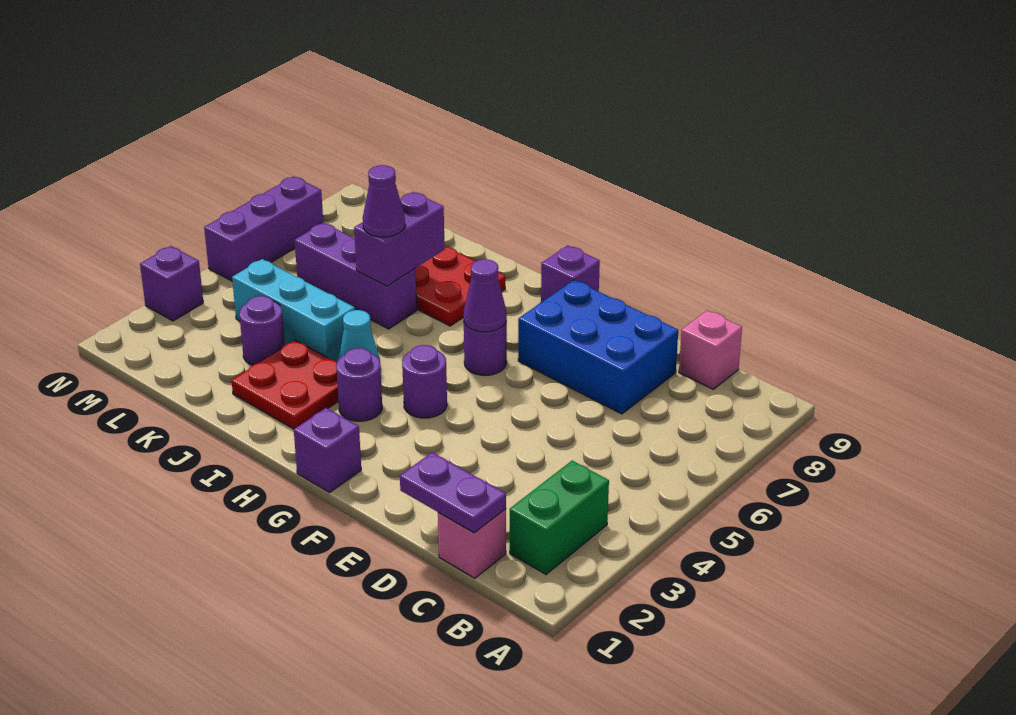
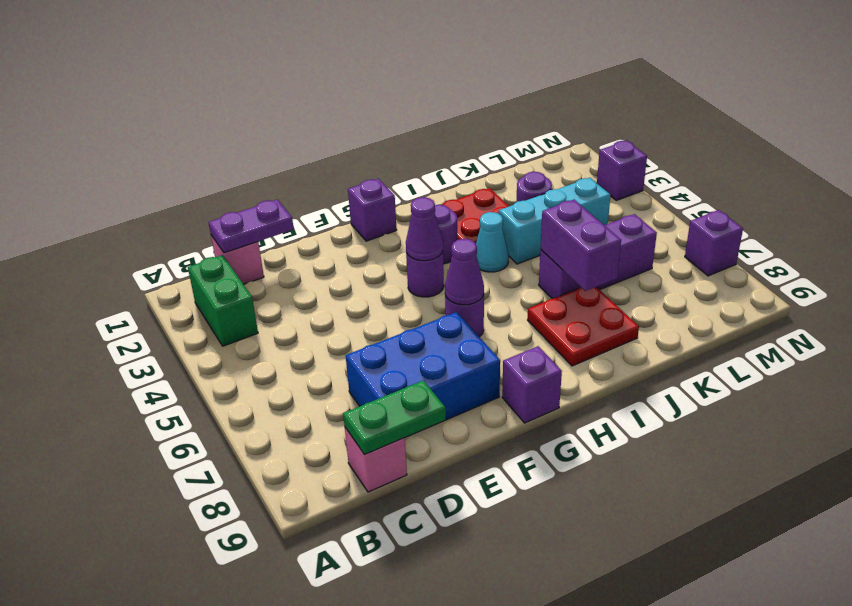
none -> green 1x2 plate [343,380,446,454]
purple 1x1 cone [363,165,405,237] -> purple 1x1 cone moved to [406,197,443,261]
purple 1x3 brick [204,176,323,281] -> purple 1x1 brick [685,210,743,276]

